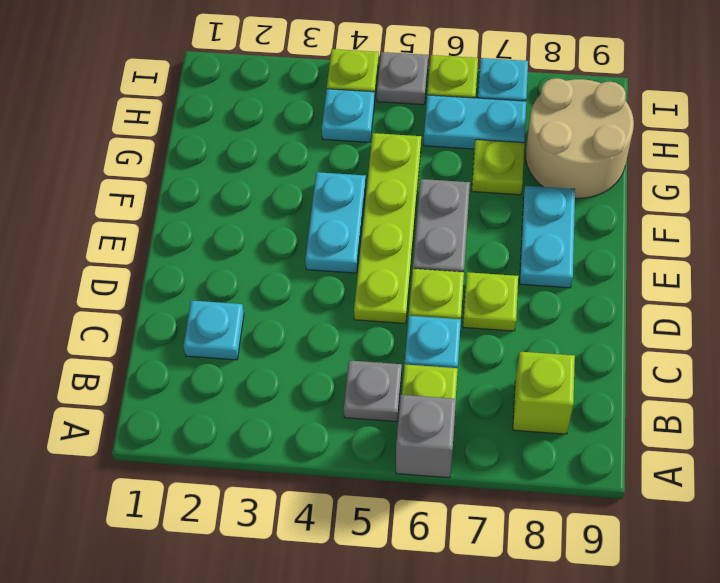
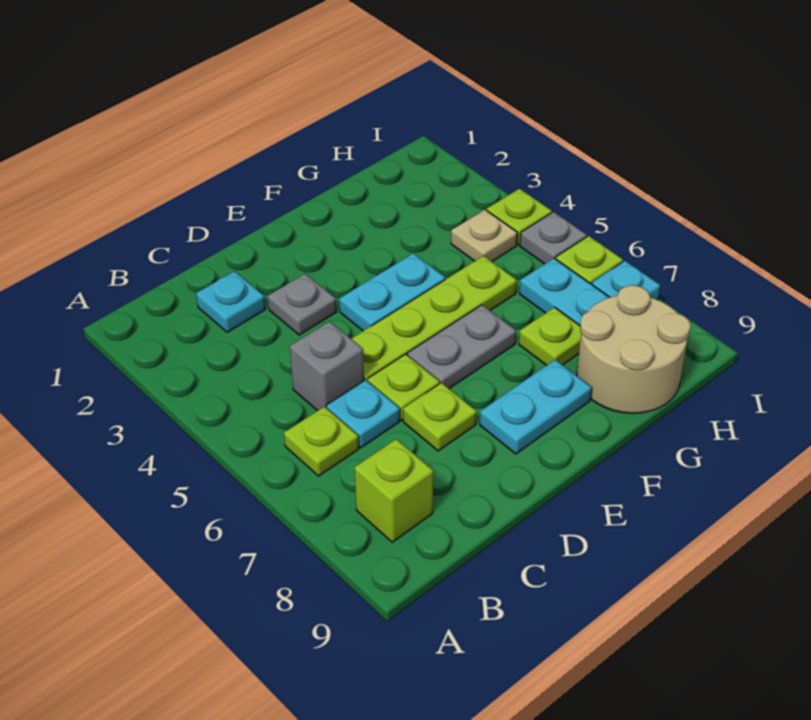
grey 1x1 brick [396,395,456,478] -> grey 1x1 brick moved to [290,322,364,411]
grey 1x1 plate [344,360,402,422] -> grey 1x1 plate moved to [268,274,337,335]
cyan 1x1 plate [322,89,375,142] -> tan 1x1 plate [451,210,517,262]

